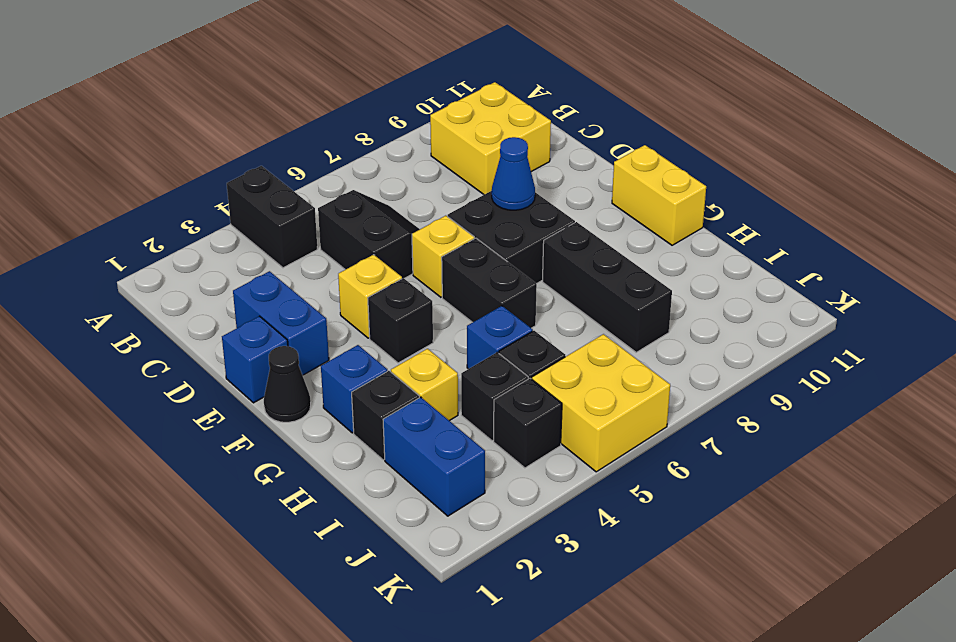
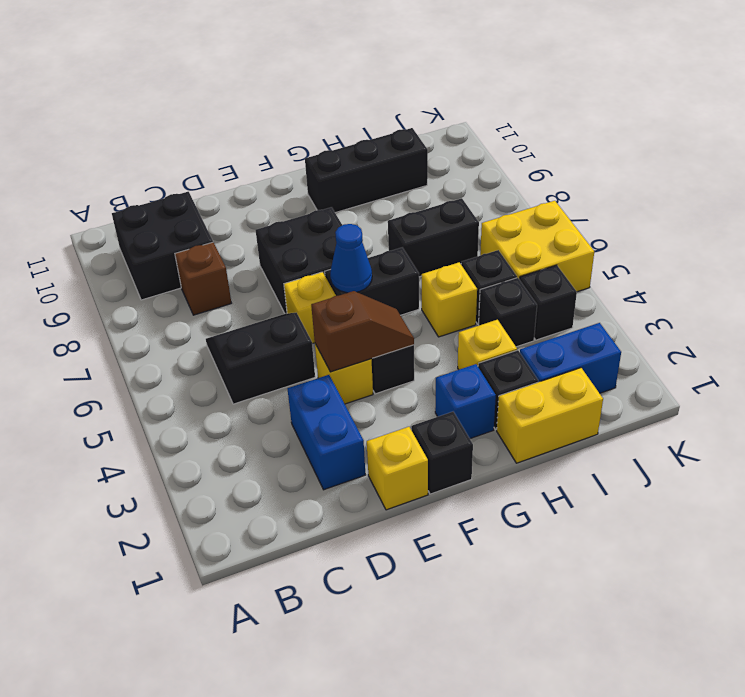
black 1x2 brick [227,166,317,268] -> black 1x2 brick moved to [388,198,479,277]
yellow 2x2 brick [430,82,551,195] -> black 2x2 brick [112,192,213,300]
none -> brown 1x1 brick [175,242,231,315]
blue 1x2 brick [233,271,329,375] -> blue 1x2 brick turned to [287,375,365,490]
blue 1x1 brick [222,316,288,403] -> yellow 1x1 brick [367,427,428,510]
none -> brown 1x2 slope [311,291,414,372]
blue 1x1 cone [492,137,535,210] -> blue 1x1 cone moved to [330,224,372,293]
black 1x1 cone [264,346,311,422] -> black 1x1 brick [411,412,473,494]
yellow 1x2 brick [612,145,706,245] -> yellow 1x2 brick moved to [497,368,603,463]
black 1x3 brick [543,222,672,352] -> black 1x3 brick moved to [305,128,428,213]
blue 1x1 brick [467,306,533,369] -> yellow 1x1 brick [422,262,477,337]

